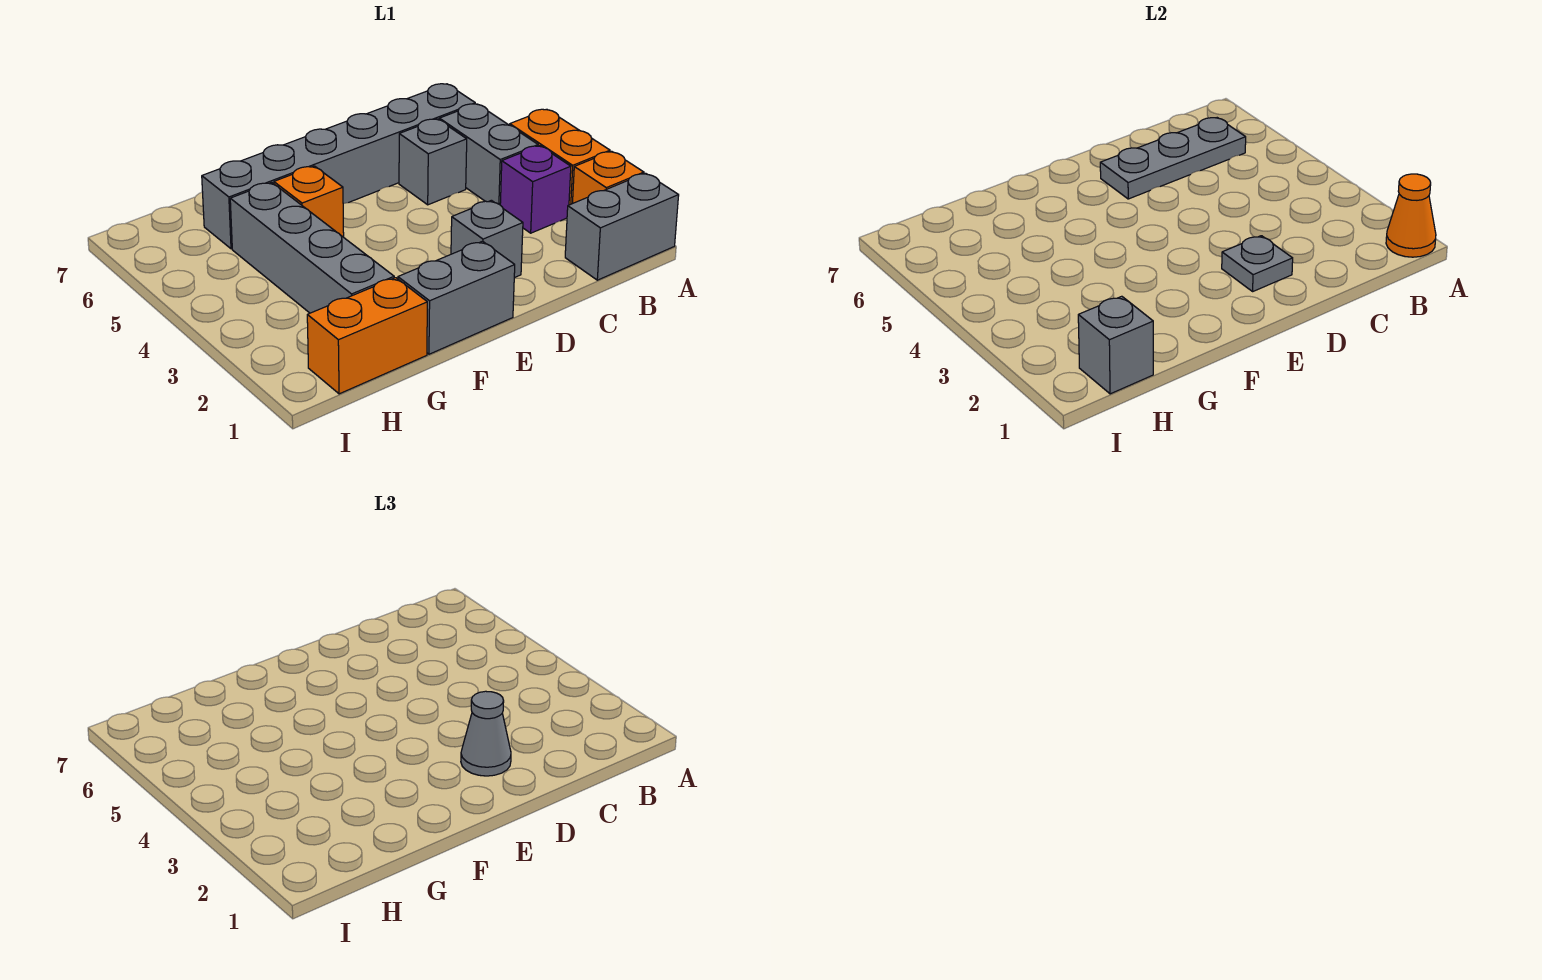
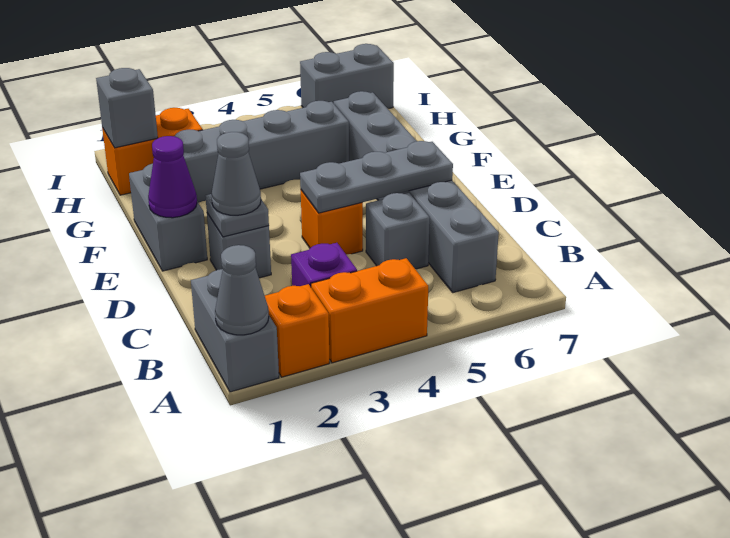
orange 1x1 cone [1386,174,1436,257] -> grey 1x1 cone [215,245,269,335]
grey 1x2 brick [439,104,538,205] -> grey 1x2 brick moved to [300,44,394,109]
grey 1x3 plate [1100,118,1246,199] -> grey 1x3 plate turned to [300,141,453,213]
none -> purple 1x1 cone [148,136,197,218]
orange 1x1 brick [274,166,344,237] -> orange 1x1 brick moved to [301,190,363,254]
orange 1x2 brick [307,278,427,394] -> orange 1x2 brick turned to [102,108,203,195]

